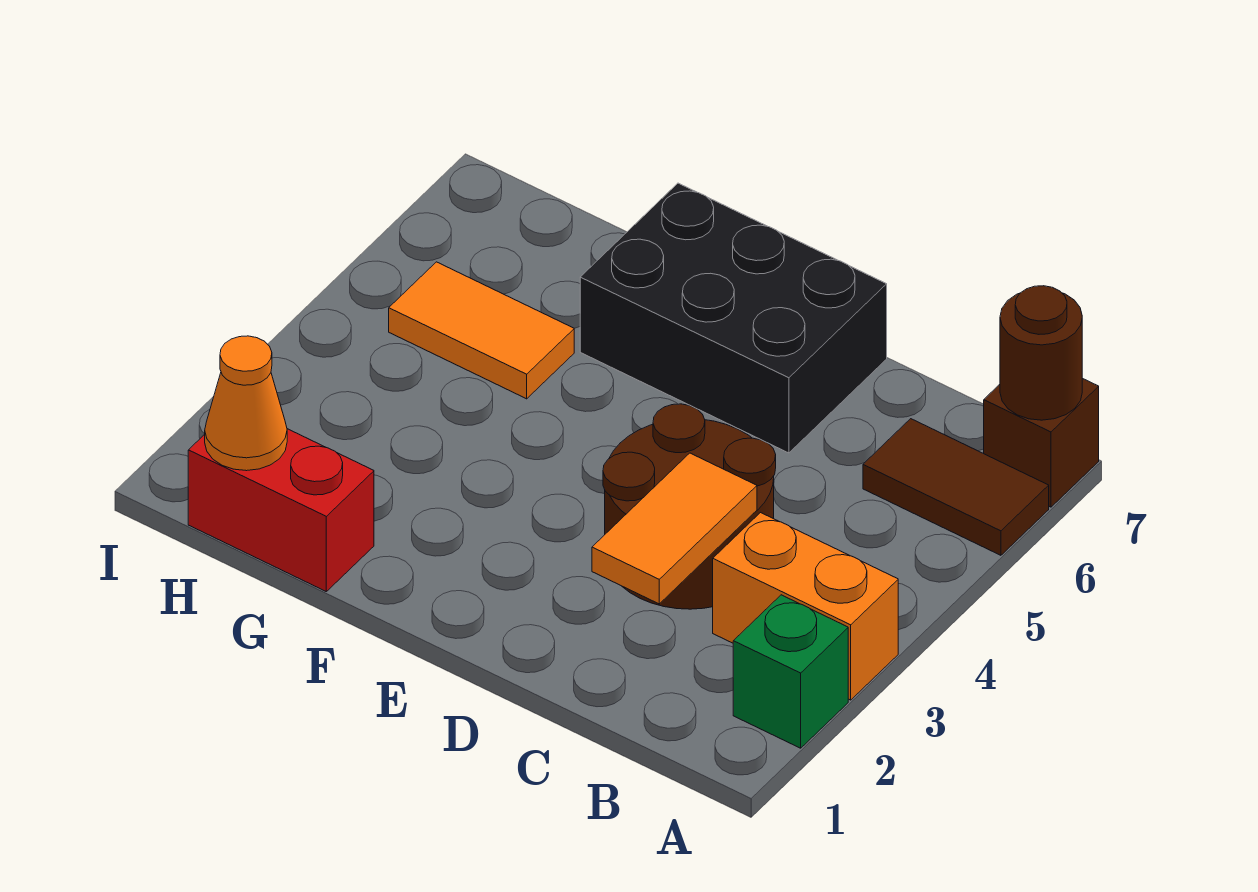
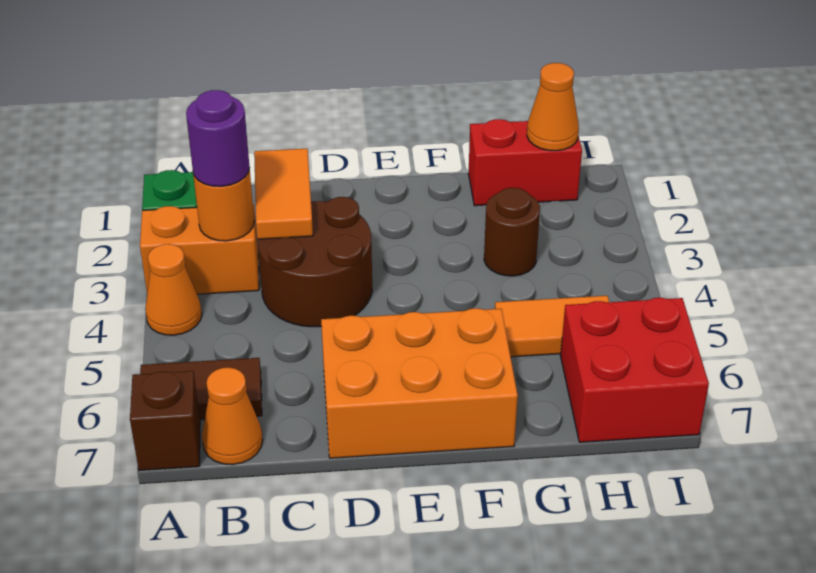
none -> orange 1x1 cone [145,244,202,335]
brown 1x1 round brick [1000,286,1082,420] -> brown 1x1 round brick moved to [484,188,540,276]
none -> orange 1x1 round brick [193,169,254,241]
none -> purple 1x1 round brick [186,90,250,187]
none -> orange 1x1 cone [202,368,263,465]
black 2x3 brick [580,183,887,453] -> orange 2x3 brick [321,308,518,458]
none -> red 2x2 brick [560,298,709,442]

